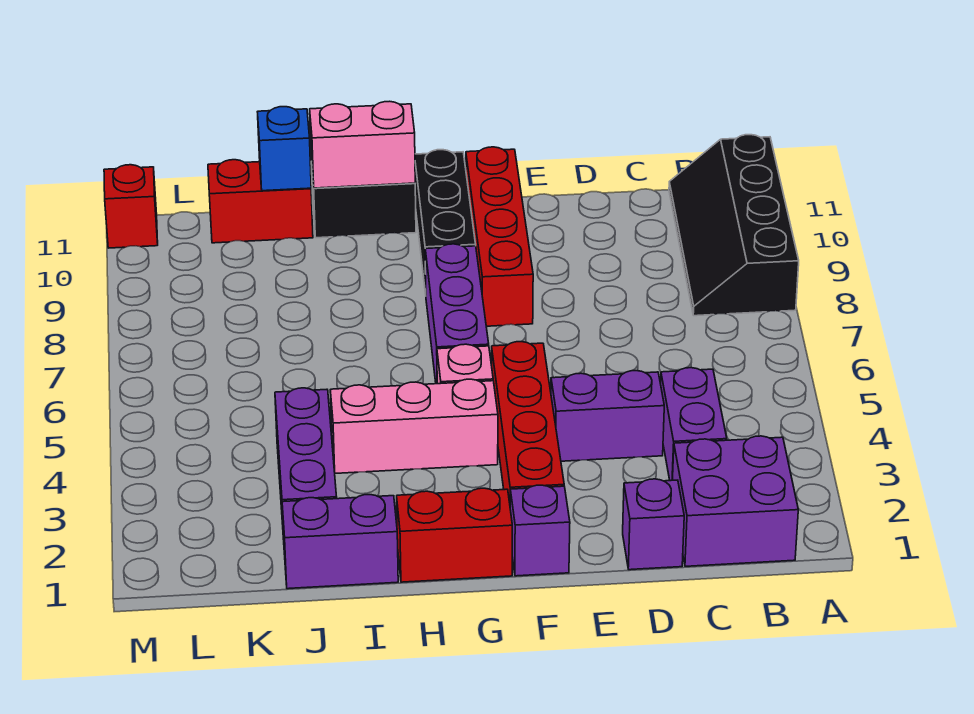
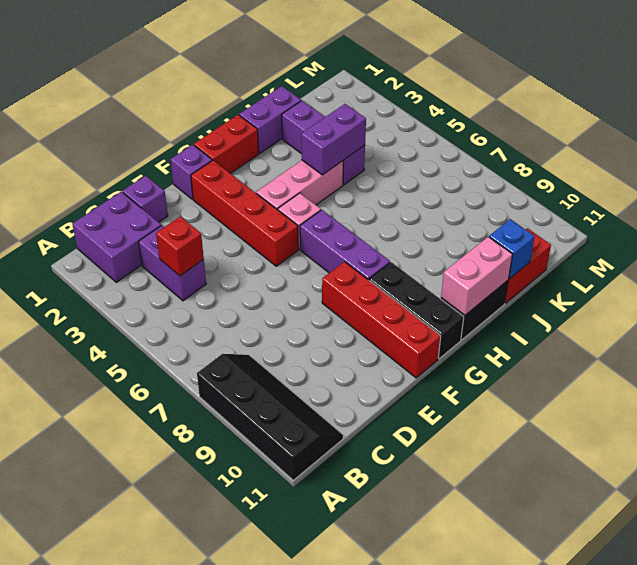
purple 1x2 brick [551,371,664,461] -> purple 1x2 brick moved to [301,104,366,175]
red 1x1 brick [104,165,158,248] -> red 1x1 brick moved to [156,216,204,276]

